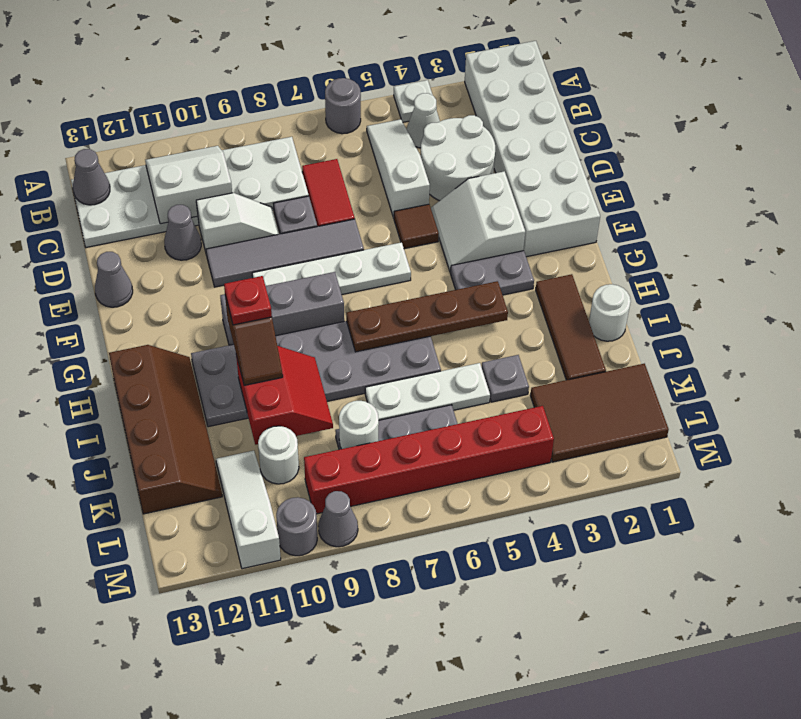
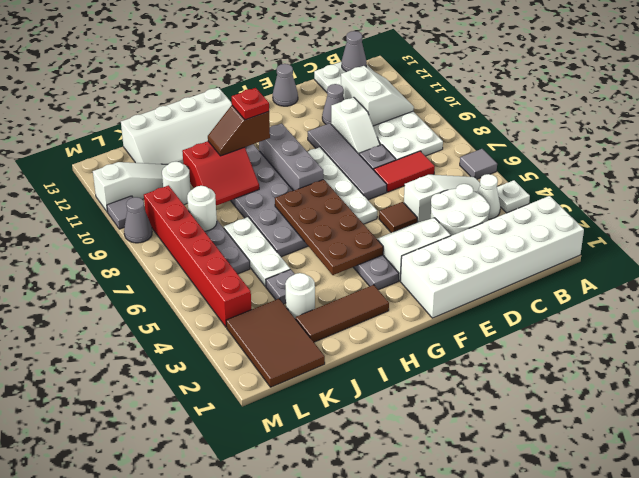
grey 1x1 round brick [325,78,361,134] -> grey 1x1 tile [460,149,497,179]
brown 1x4 plate [346,281,508,352] -> brown 2x4 plate [275,179,383,275]
brown 2x4 slope [109,345,222,514] -> white 2x4 slope [121,88,232,164]
white 1x1 round brick [589,284,631,341] -> white 1x1 round brick moved to [285,273,315,319]
grey 1x1 round brick [276,497,317,556] -> grey 1x1 tile [107,196,133,229]

